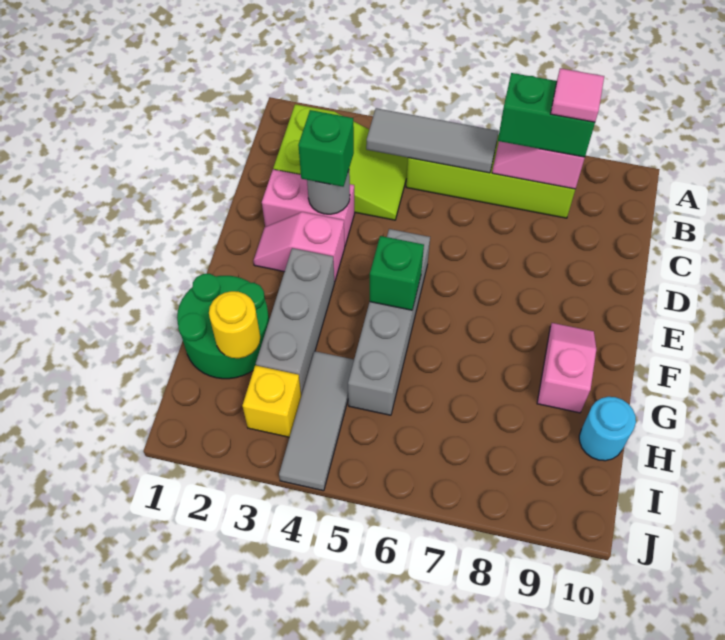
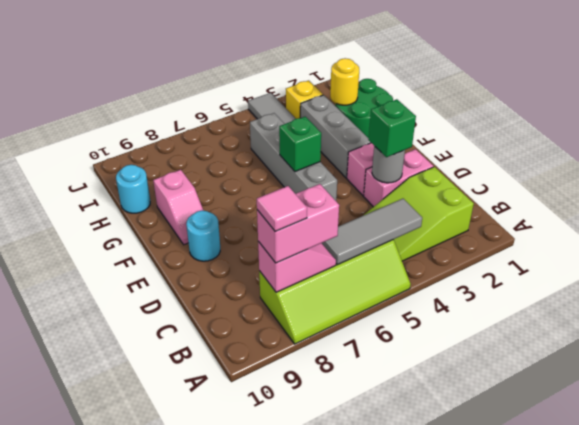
green 1x2 brick [498,73,595,157] -> pink 1x2 brick [257,184,339,263]
none -> cyan 1x1 round brick [186,210,220,261]

